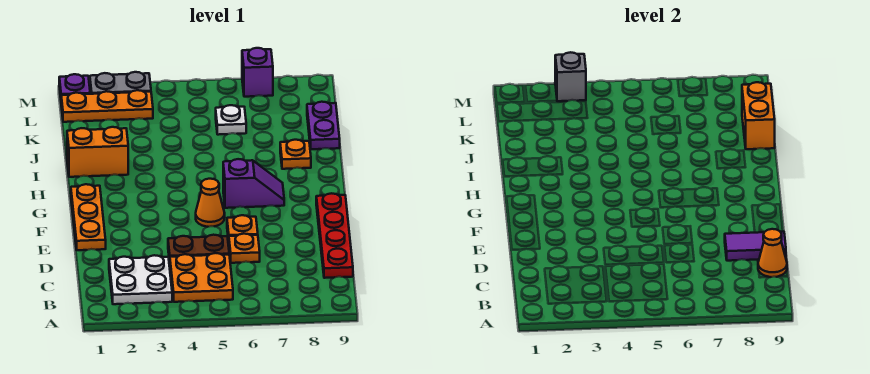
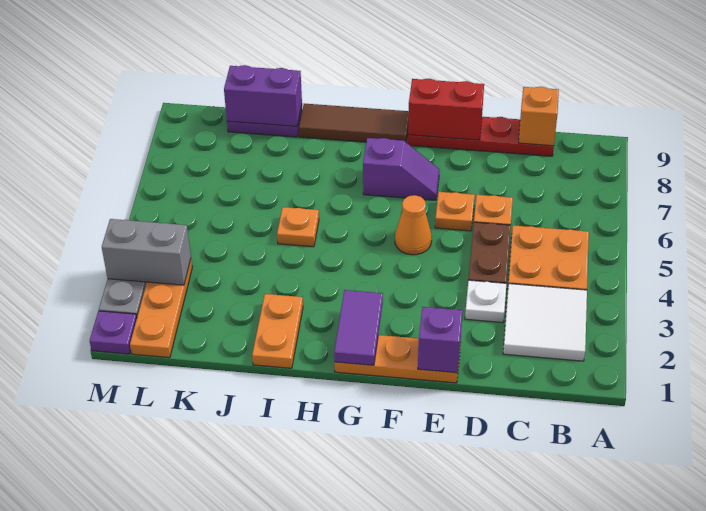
white 2x2 plate [109,255,172,304] -> white 2x2 tile [503,284,587,361]
orange 1x1 cone [758,229,787,277] -> orange 1x1 brick [519,87,559,146]
purple 1x2 tile [725,232,786,261] -> purple 1x2 tile moved to [334,290,383,365]
none -> red 1x2 brick [408,79,484,140]
purple 1x2 slope [223,159,284,208] -> purple 1x2 slope turned to [363,138,440,200]
none -> brown 1x3 tile [299,104,409,142]
orange 1x2 brick [67,127,128,177] -> orange 1x2 plate [252,294,303,368]
orange 1x1 plate [280,140,311,169] -> orange 1x1 plate moved to [277,207,319,247]
orange 1x2 brick [742,82,775,149] -> purple 1x2 brick [224,65,302,127]
white 1x1 plate [216,105,246,135] -> white 1x1 plate moved to [465,280,506,322]
grey 1x1 brick [555,52,586,101] -> grey 1x2 brick [102,219,191,285]
purple 1x1 brick [242,48,273,97] -> purple 1x1 brick moved to [418,307,463,373]

